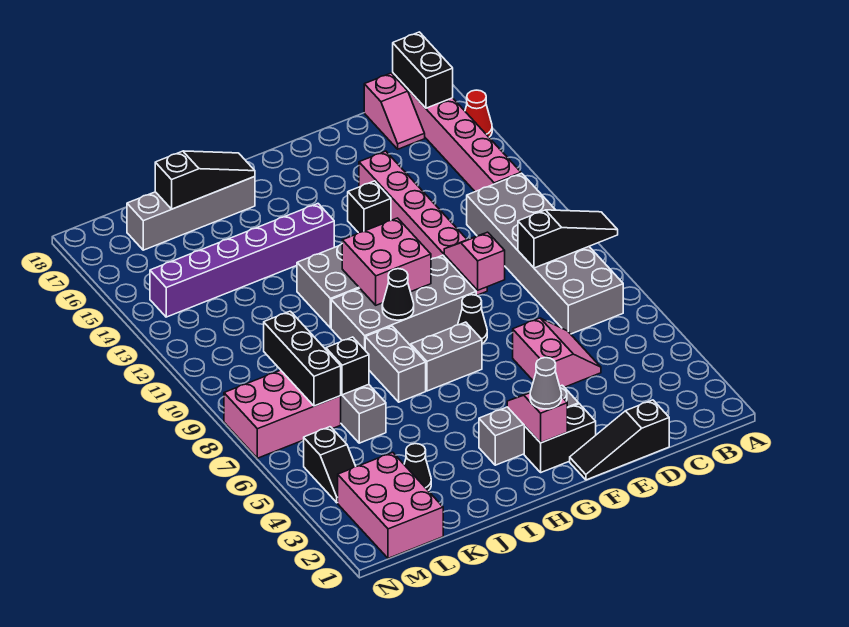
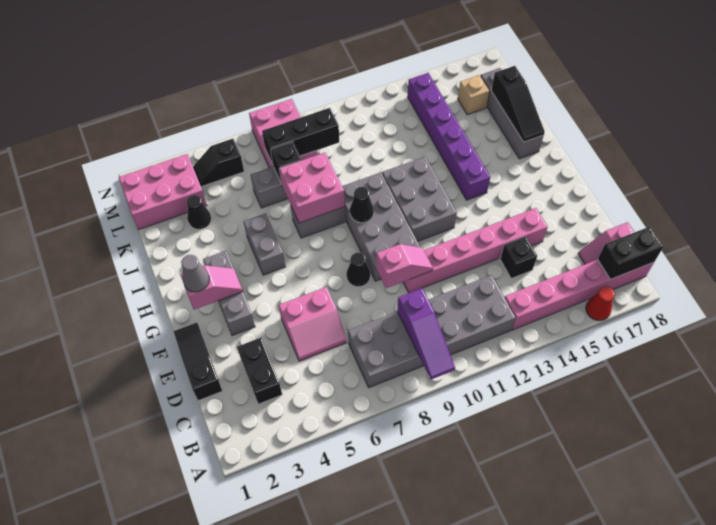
black 1x3 slope [518,210,618,268] -> purple 1x3 slope [397,288,455,379]
black 1x2 brick [524,404,596,472] -> black 1x2 brick moved to [237,338,282,404]
black 1x1 brick [348,181,391,233] -> black 1x1 brick moved to [500,236,537,278]
grey 1x2 brick [411,322,482,391] -> grey 1x2 brick moved to [243,213,285,275]
pink 2x2 brick [342,218,431,305] -> pink 2x2 brick moved to [279,153,345,223]
none -> tan 1x1 brick [458,75,490,115]

